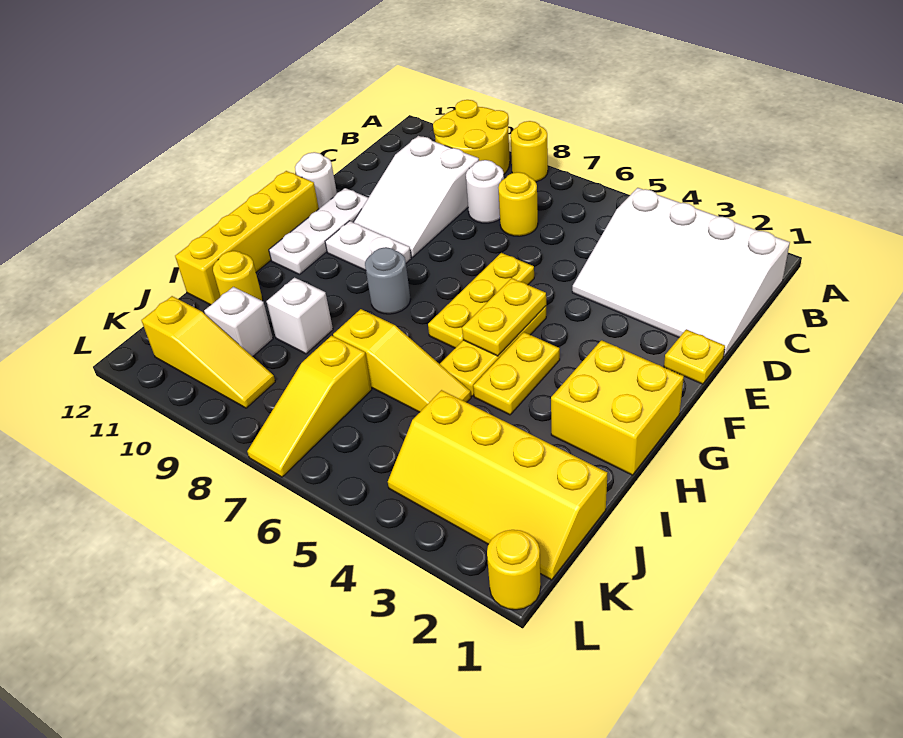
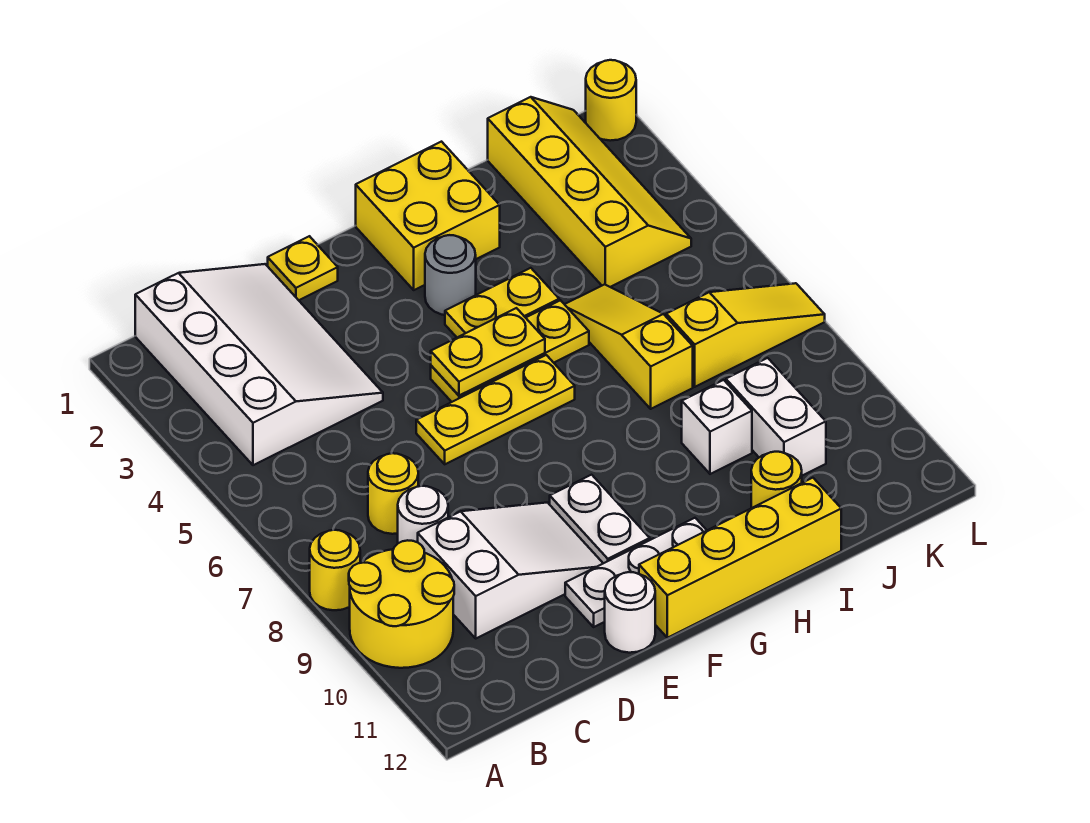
grey 1x1 round brick [365,247,411,314] -> grey 1x1 round brick moved to [425,235,476,315]
white 1x1 brick [204,287,273,356] -> white 1x2 brick [726,358,826,476]
yellow 1x3 slope [142,296,275,408] -> none

